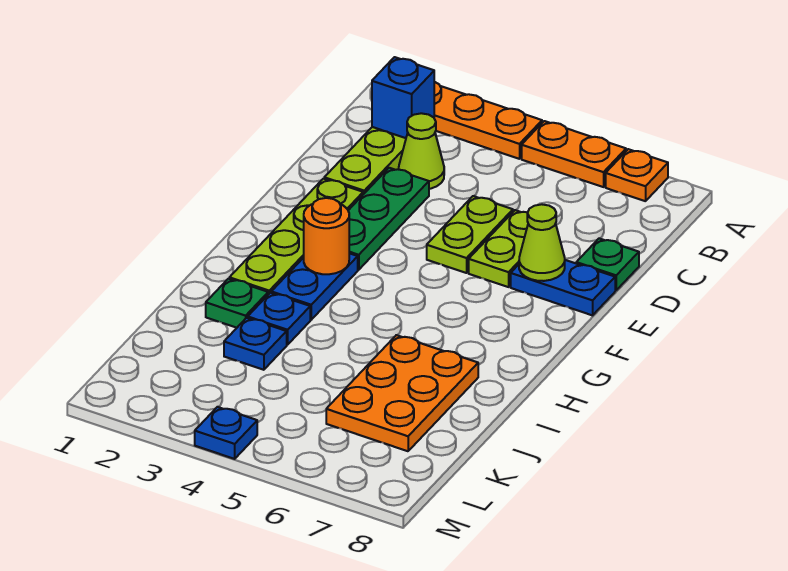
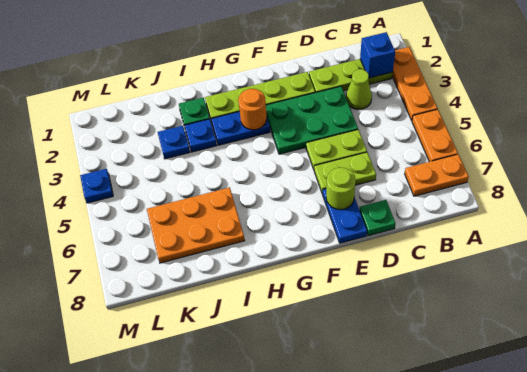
orange 1x1 plate [606,149,668,201] -> orange 1x2 plate [405,154,469,196]
green 1x3 plate [348,168,429,270] -> green 2x3 plate [266,86,358,154]
lime 1x1 cone [519,204,565,281] -> lime 1x1 round brick [326,168,356,210]

